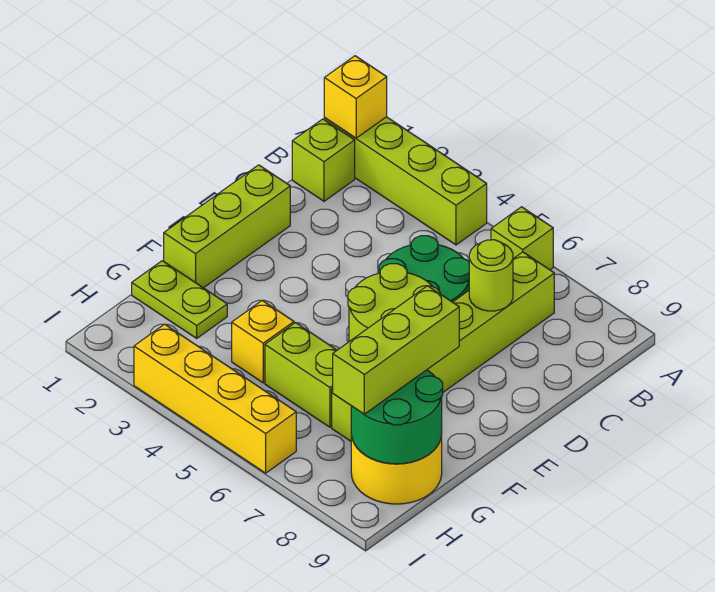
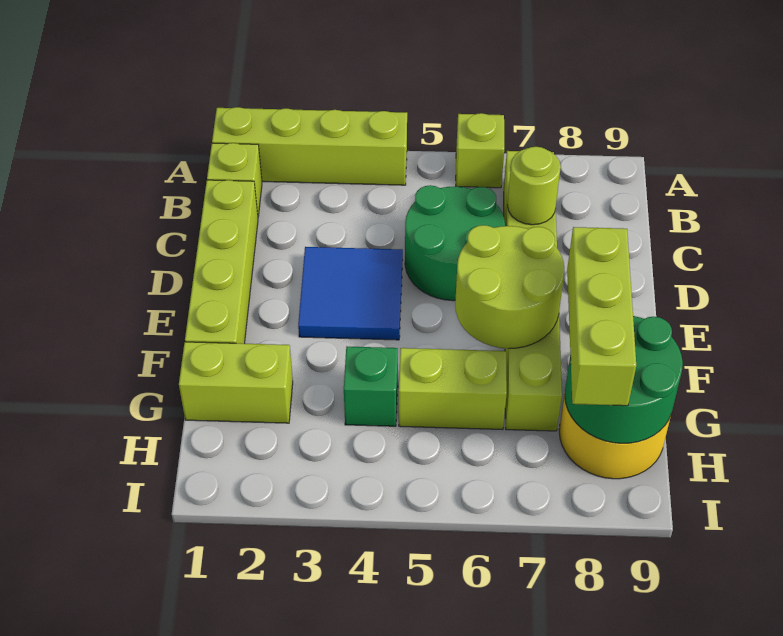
yellow 1x1 brick [324,56,387,138] -> none
lime 1x3 brick [164,165,290,288] -> lime 1x4 brick [185,180,258,344]
none -> blue 2x2 tile [298,247,403,340]
lime 1x2 plate [132,261,227,338] -> lime 1x2 brick [179,342,293,423]
yellow 1x1 brick [232,300,294,383] -> green 1x1 brick [344,347,398,426]
yellow 1x4 brick [134,324,296,473] -> none

